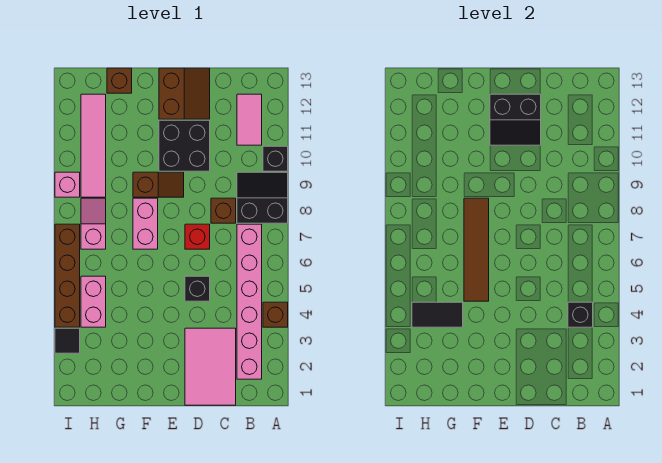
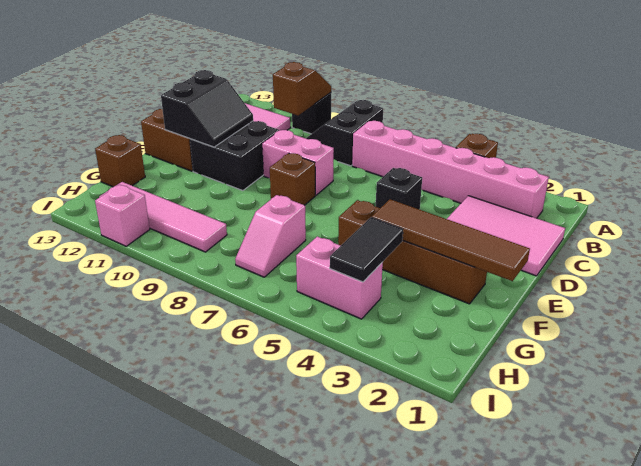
black 1x1 brick [568,302,593,327] -> none
brown 1x1 brick [211,198,236,223] -> brown 1x1 brick moved to [270,153,315,205]
red 1x1 brick [185,224,210,249] -> none
brown 1x2 slope [133,172,184,197] -> brown 1x2 slope moved to [273,62,331,115]
brown 1x4 tile [464,198,489,301] -> brown 1x4 tile moved to [372,199,530,281]
pink 1x2 brick [133,198,158,249] -> pink 1x2 brick moved to [262,130,334,195]
pink 1x2 slope [81,198,106,249] -> pink 1x2 slope turned to [235,195,306,277]
black 1x1 tile [55,328,80,353] -> none
brown 1x4 brick [55,224,80,327] -> brown 1x4 brick moved to [338,200,487,304]
pink 1x1 brick [55,172,80,197] -> pink 1x1 brick moved to [95,185,150,246]

